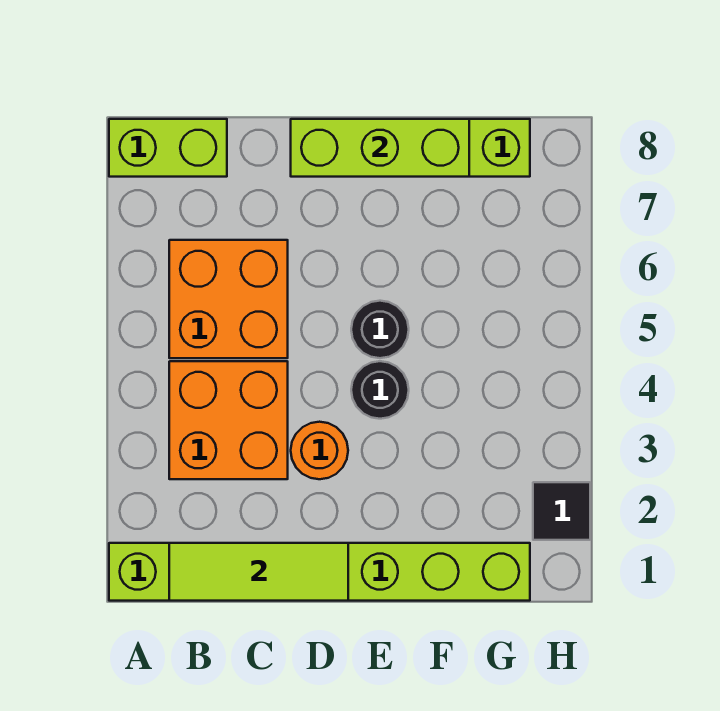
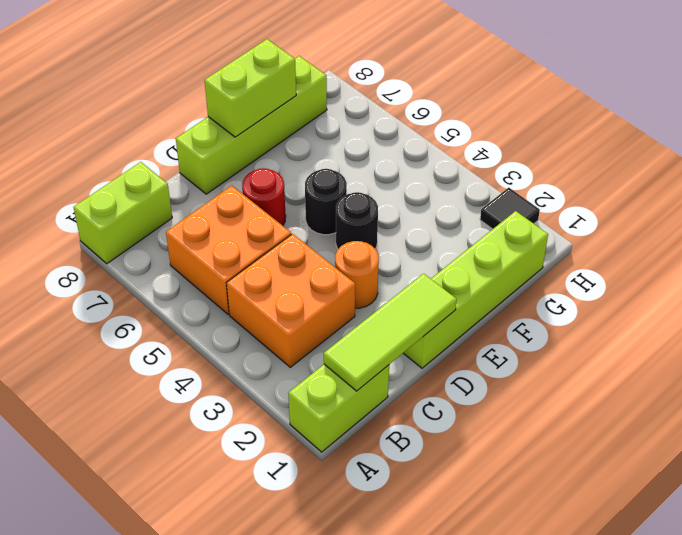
none -> red 1x1 round brick [242,168,286,226]
lime 1x3 brick [291,119,469,177] -> lime 1x2 brick [205,39,296,137]

